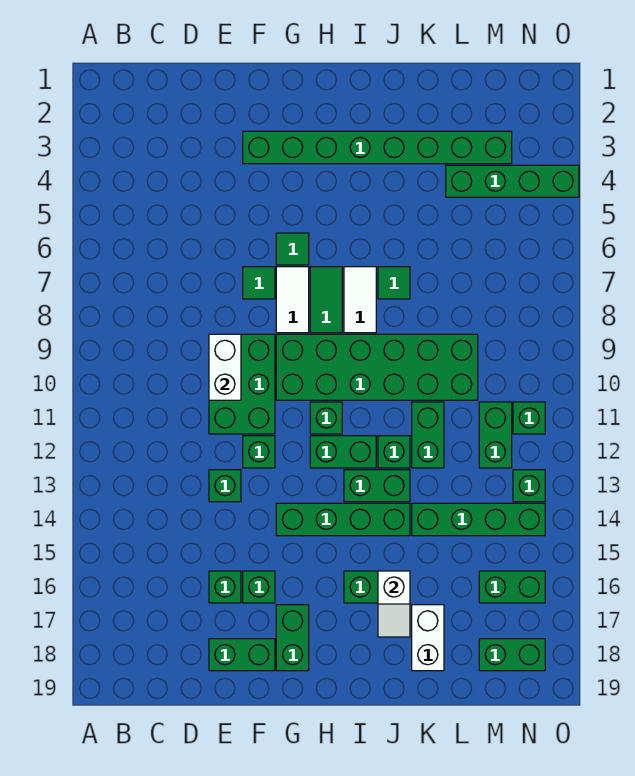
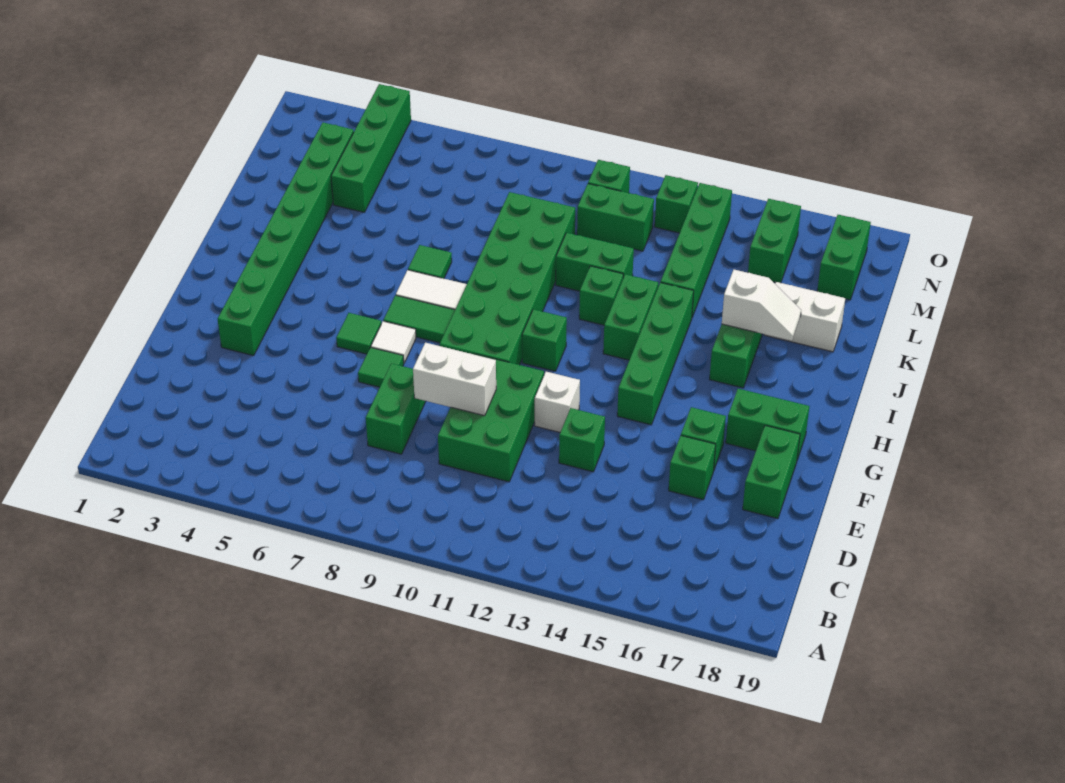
green 2x3 brick [209,334,275,434] -> green 2x3 brick turned to [438,354,544,482]
green 1x1 brick [243,436,275,468] -> white 1x1 brick [535,372,580,432]
white 1x2 tile [276,267,309,333] -> white 1x1 tile [371,321,416,363]
green 1x2 brick [310,436,376,468] -> green 1x2 brick moved to [366,363,426,454]

